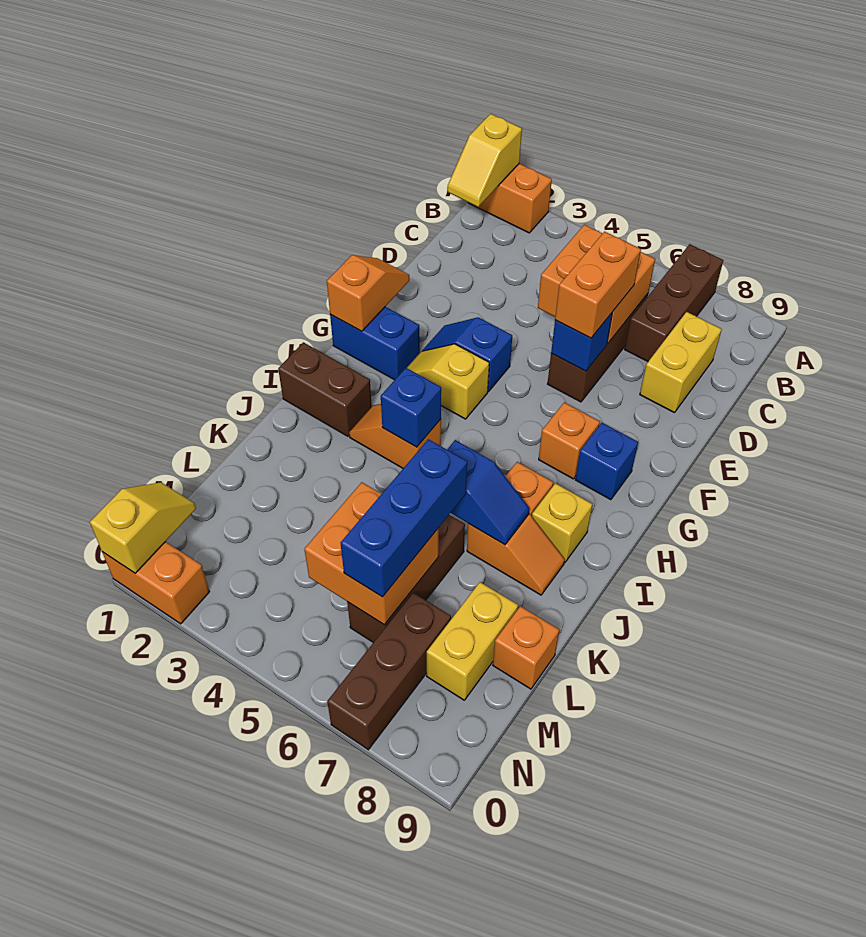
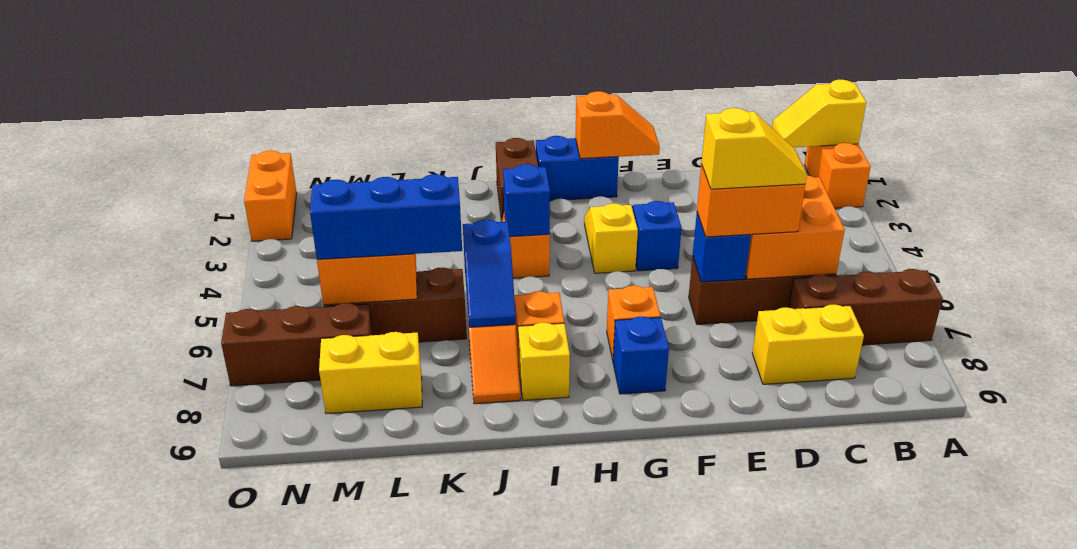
blue 1x2 brick [330,307,420,380] -> blue 1x2 brick turned to [536,136,619,201]
orange 1x1 brick [493,606,559,689] -> none
yellow 1x2 slope [90,482,196,573] -> yellow 1x2 slope moved to [702,108,807,189]

